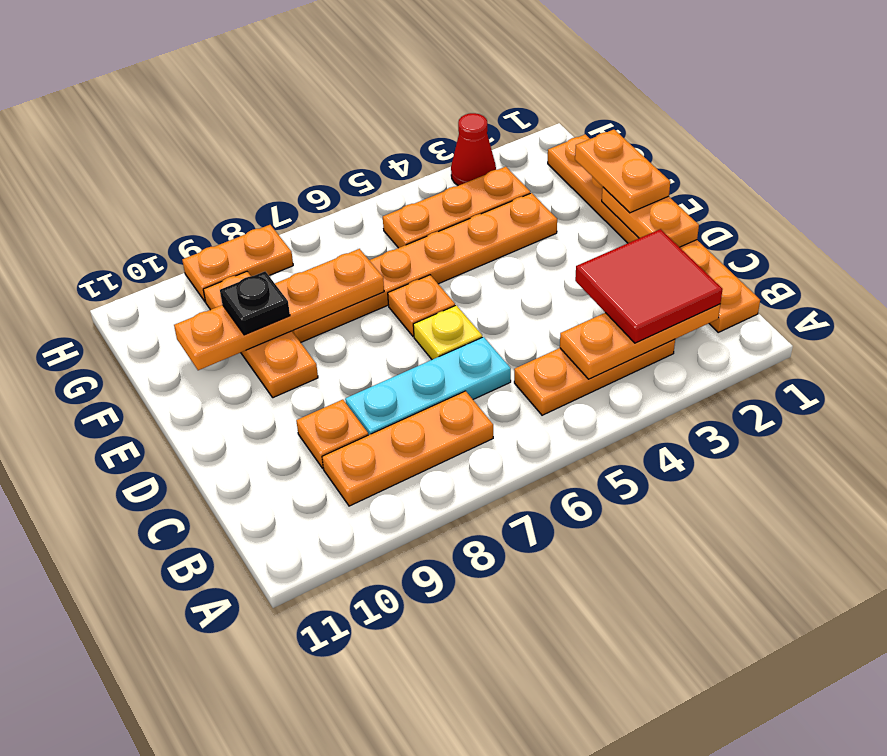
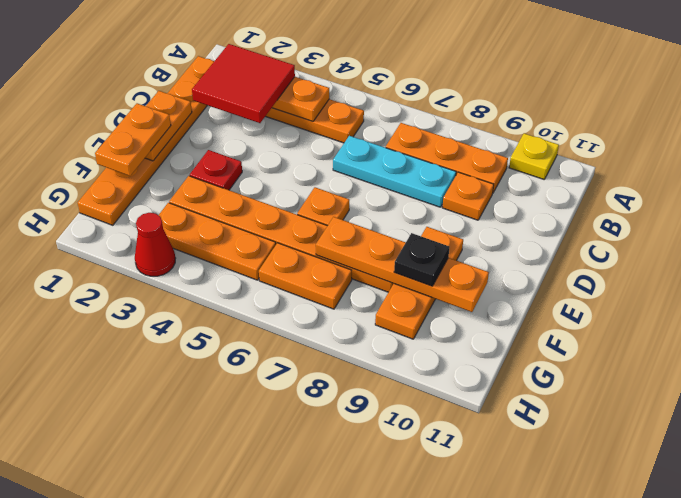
yellow 1x1 plate [413,305,482,360] -> yellow 1x1 plate moved to [509,133,559,179]
none -> red 1x1 plate [190,150,242,190]
orange 1x2 plate [182,225,293,301] -> orange 1x2 plate moved to [259,243,352,309]

